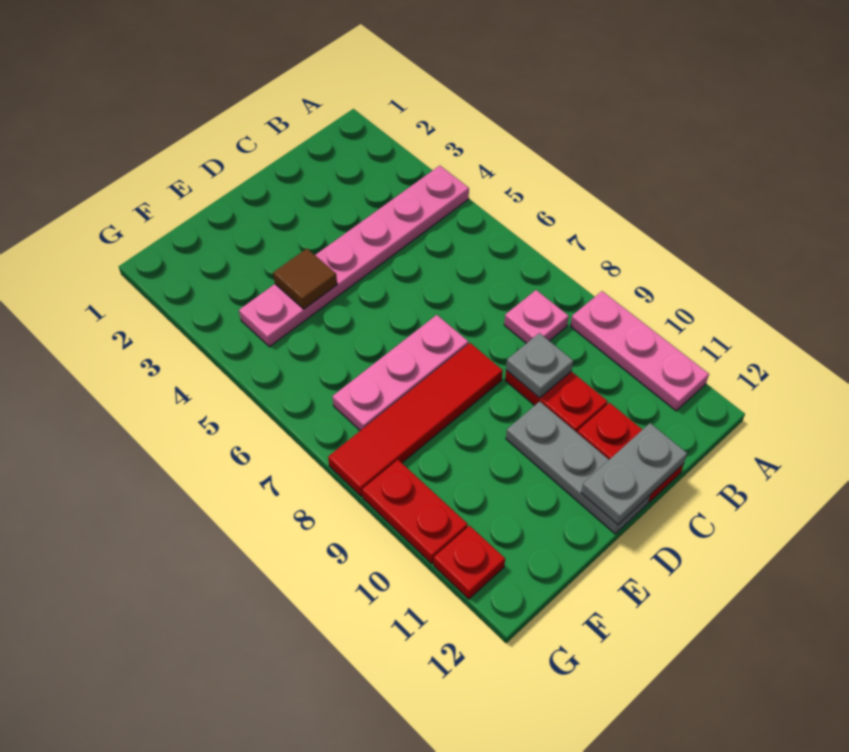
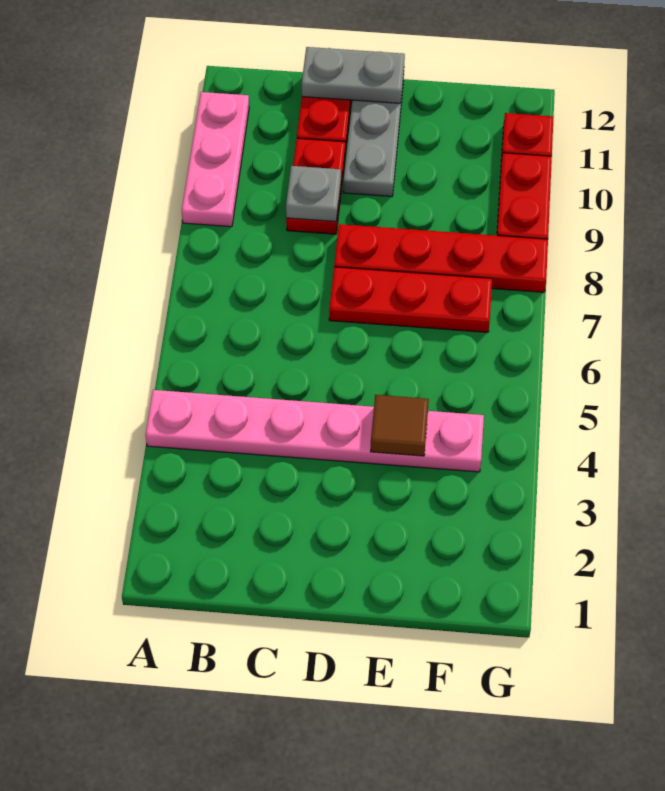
pink 1x1 plate [504,290,569,343] -> none
pink 1x3 plate [332,315,468,431] -> red 1x3 plate [329,267,492,332]
red 1x4 tile [328,343,503,496] -> red 1x4 plate [334,224,548,292]

